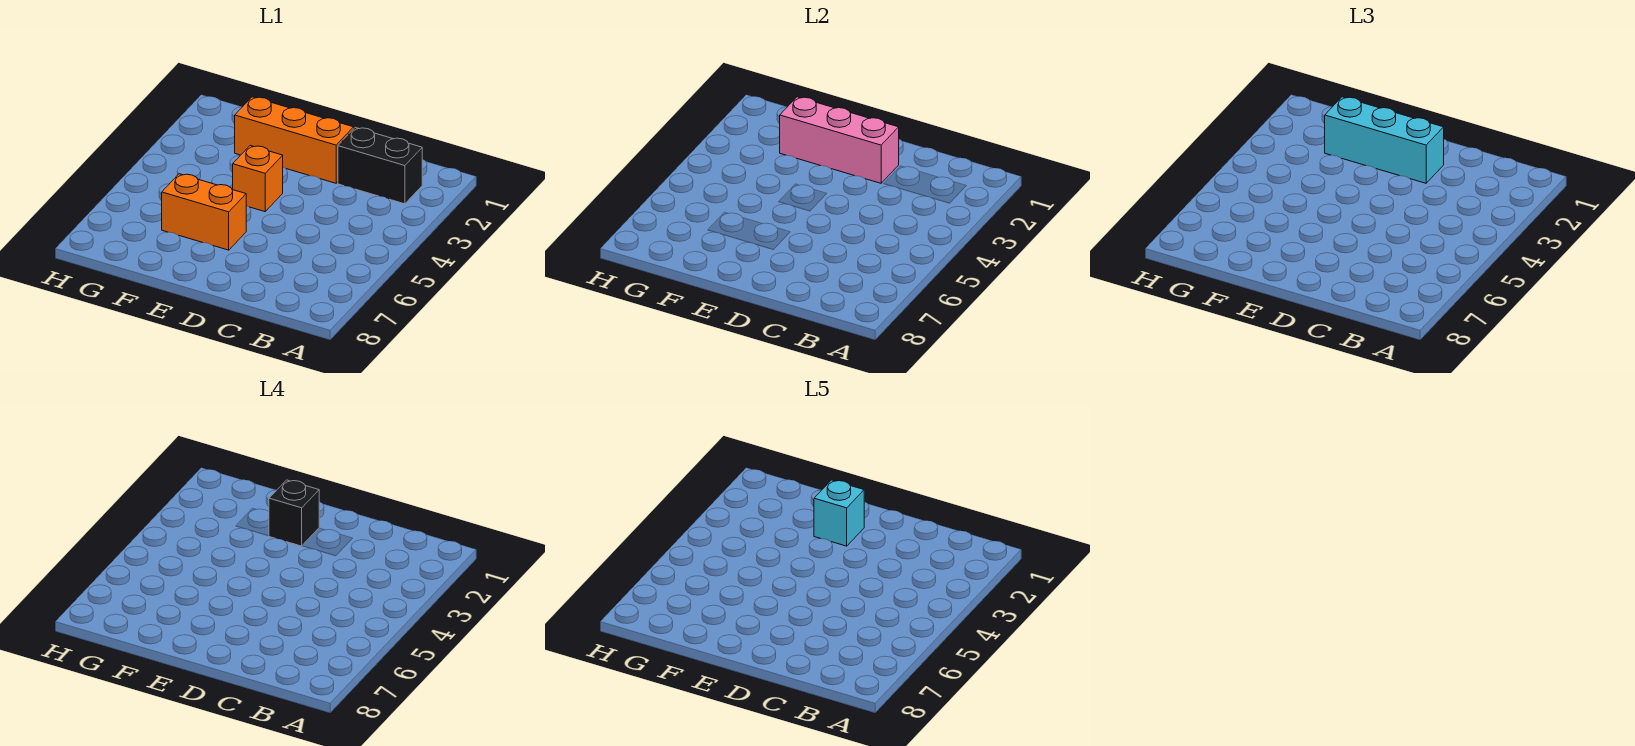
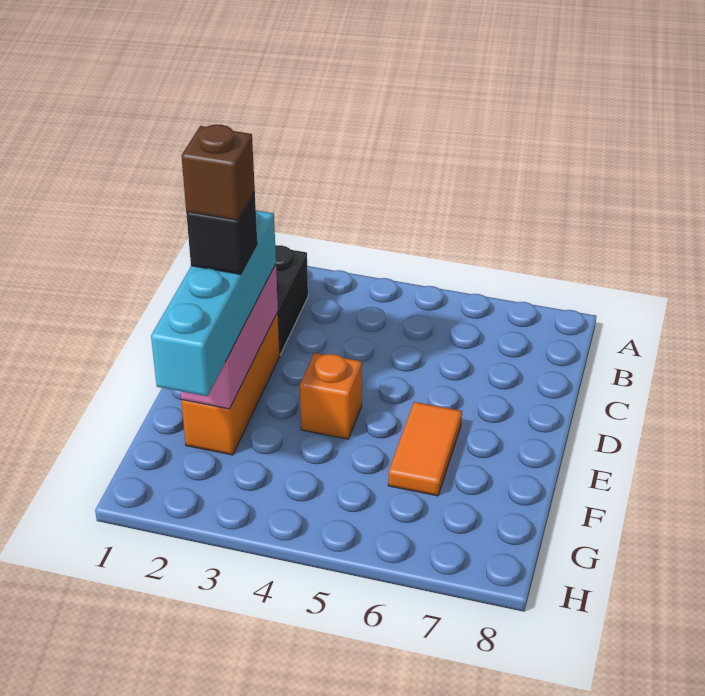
cyan 1x3 brick [1325,97,1444,183] -> cyan 1x4 brick [151,210,276,396]
cyan 1x1 brick [814,480,864,546] -> brown 1x1 brick [181,125,255,220]
orange 1x2 brick [162,174,246,250] -> orange 1x2 tile [388,402,462,496]

